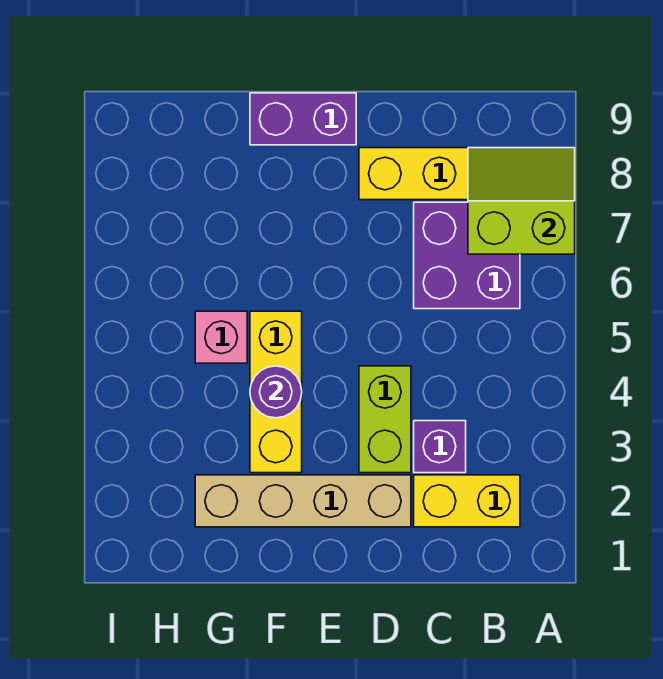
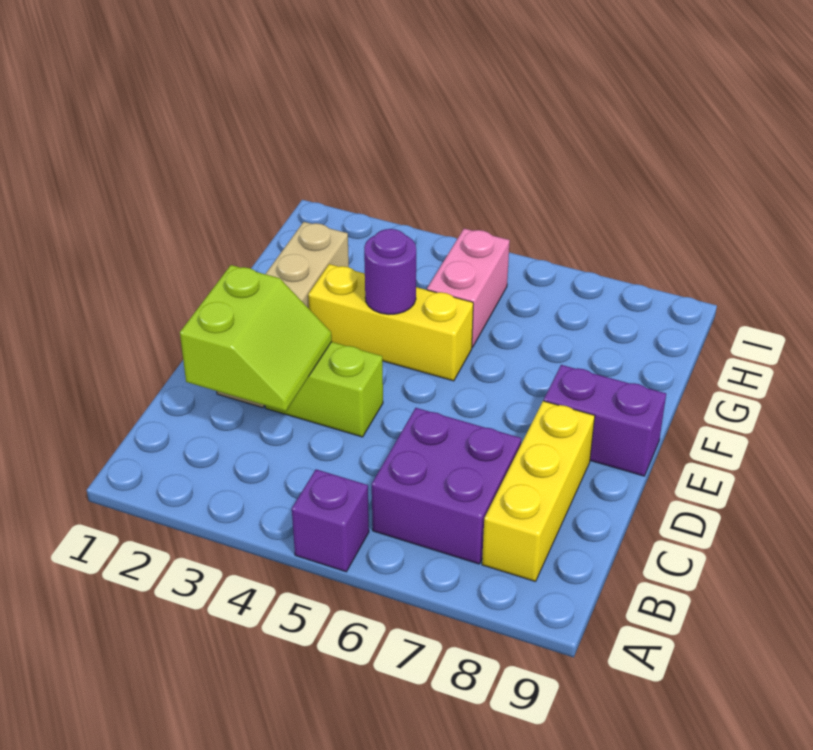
lime 2x2 slope [468,148,575,254] -> lime 2x2 slope moved to [180,265,332,411]
yellow 1x2 brick [414,475,520,527] -> none
purple 1x1 brick [414,421,466,473] -> purple 1x1 brick moved to [292,469,369,572]
purple 1x2 brick [250,93,356,145] -> purple 1x2 brick turned to [544,365,666,476]
pink 1x1 brick [195,311,247,363] -> pink 1x2 brick [427,229,510,348]

